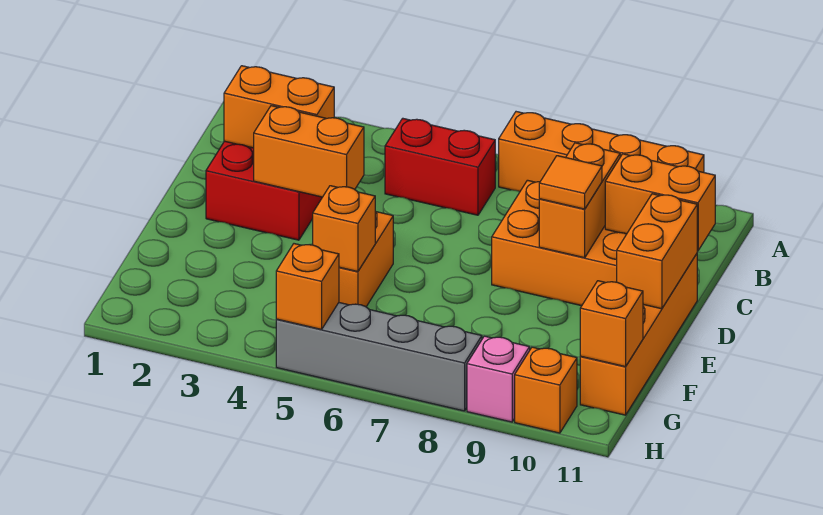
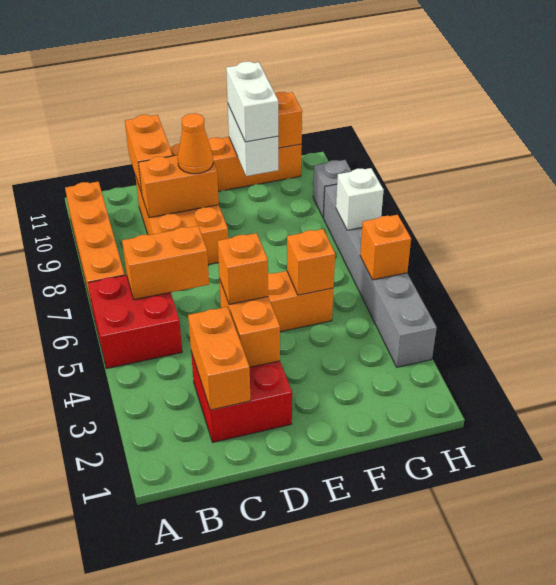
red 1x2 brick [385,118,495,215] -> red 2x2 brick [88,275,182,369]
orange 1x1 tile [539,156,602,209] -> orange 1x1 cone [178,113,213,174]
orange 1x2 brick [617,194,697,309] -> orange 1x2 brick moved to [122,226,209,300]
none -> white 1x2 brick [228,105,279,176]
none -> white 1x2 brick [226,61,278,142]
grey 1x4 brick [276,303,482,411] -> grey 1x6 brick [323,184,437,367]
none -> white 1x1 brick [336,168,384,230]
pink 1x1 brick [467,336,530,422] -> grey 1x1 brick [313,160,352,218]
orange 1x1 brick [515,347,577,433] -> orange 1x1 brick moved to [217,233,268,304]

